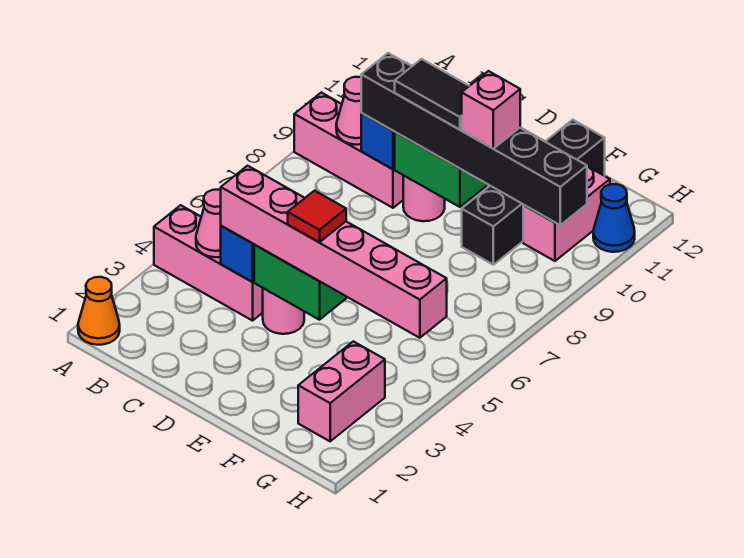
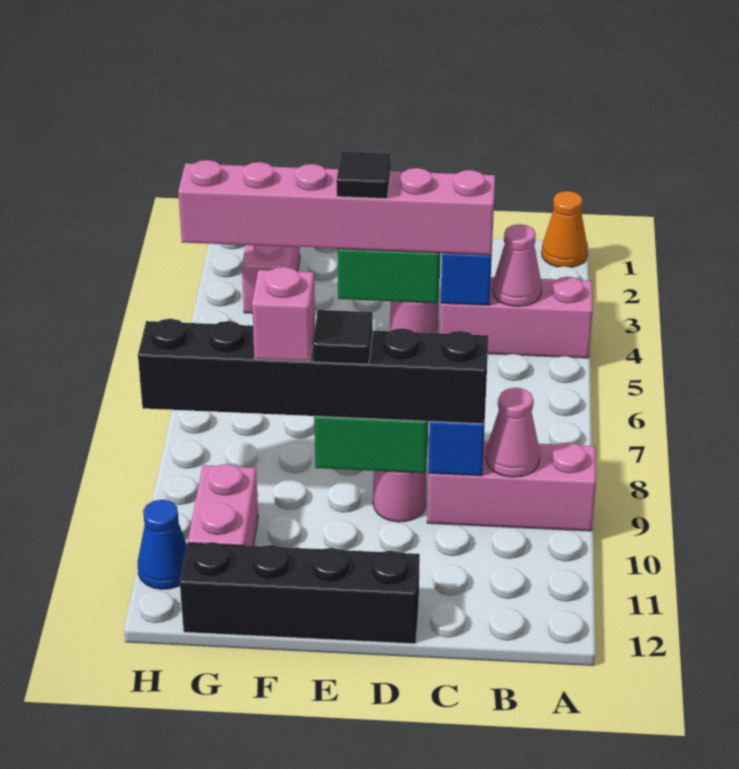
black 1x2 tile [395,59,469,130] -> black 1x1 tile [313,310,373,364]
red 1x1 tile [288,191,346,242] -> black 1x1 tile [337,152,391,199]
black 1x4 brick [462,120,605,265] -> black 1x4 brick turned to [180,542,420,644]

